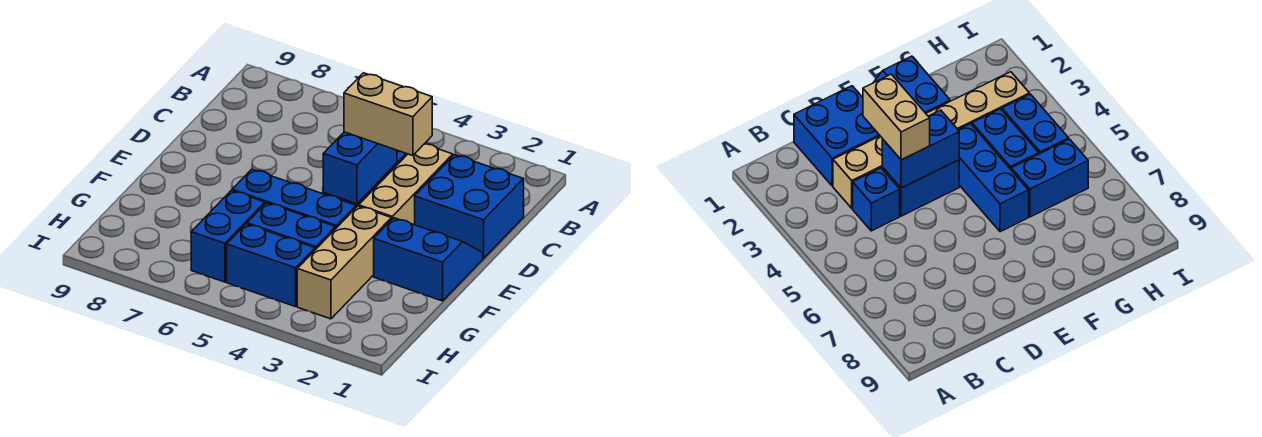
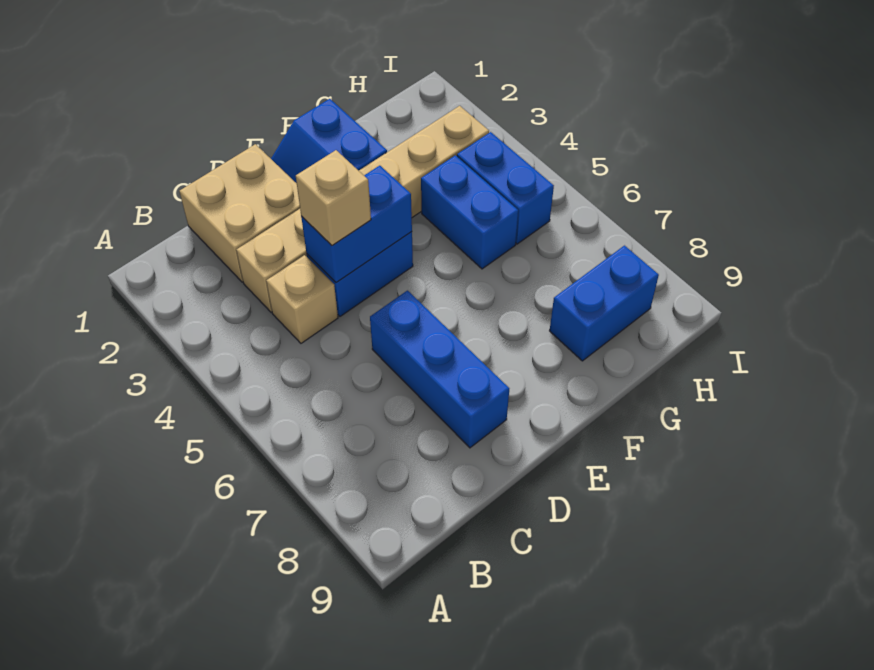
blue 2x2 brick [415,155,524,259] -> tan 2x2 brick [179,144,300,282]
blue 1x1 brick [853,168,900,231] -> tan 1x1 brick [266,255,338,343]
tan 1x2 brick [344,73,432,156] -> tan 1x1 brick [296,150,371,245]
blue 1x3 brick [232,169,356,228] -> blue 1x3 brick moved to [370,291,509,448]
blue 1x2 brick [191,190,265,282] -> blue 1x2 brick moved to [550,246,659,361]

